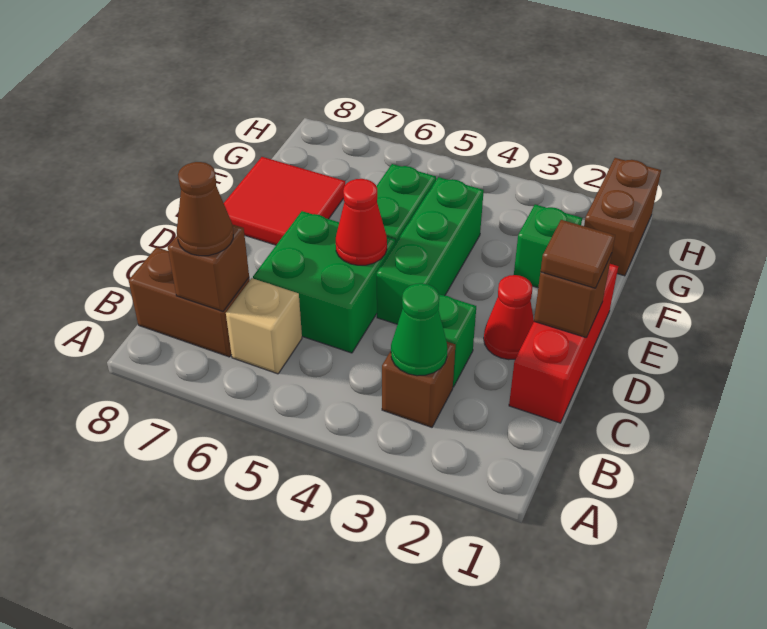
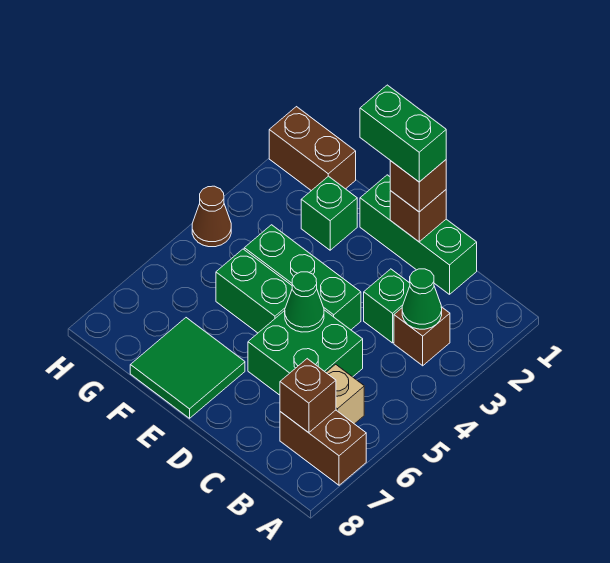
brown 1x2 brick [129,247,250,357] -> brown 1x2 brick turned to [280,410,366,485]
brown 1x1 cone [177,162,233,256] -> brown 1x1 cone moved to [192,186,231,247]
red 1x3 brick [509,264,618,423] -> green 1x3 brick [360,175,477,294]
brown 1x1 tile [541,220,615,288] -> brown 1x1 brick [390,160,446,212]
none -> green 1x2 brick [360,85,446,182]
red 1x1 cone [484,275,534,360] -> none
red 1x1 cone [336,179,387,265] -> green 1x1 cone [285,272,324,332]
red 2x2 tile [224,157,345,245] -> green 2x2 tile [130,318,245,418]

